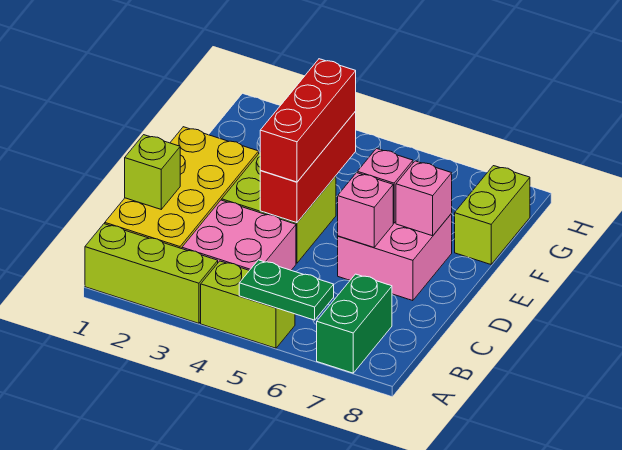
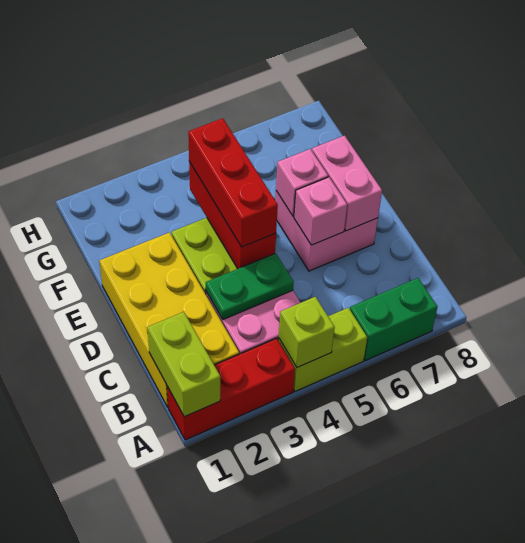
lime 1x3 brick [85,224,218,323] -> red 1x3 brick [167,338,295,440]
green 1x2 plate [239,260,334,320] -> green 1x2 plate moved to [206,253,294,320]
green 1x2 brick [317,274,392,373] -> green 1x2 brick turned to [350,278,437,361]
lime 1x1 brick [125,135,180,209] -> lime 1x1 brick moved to [279,297,335,367]
pink 1x1 brick [396,161,452,236] -> pink 1x2 brick [312,136,382,231]
lime 1x2 brick [455,166,530,264] -> lime 1x2 brick moved to [147,312,220,417]

